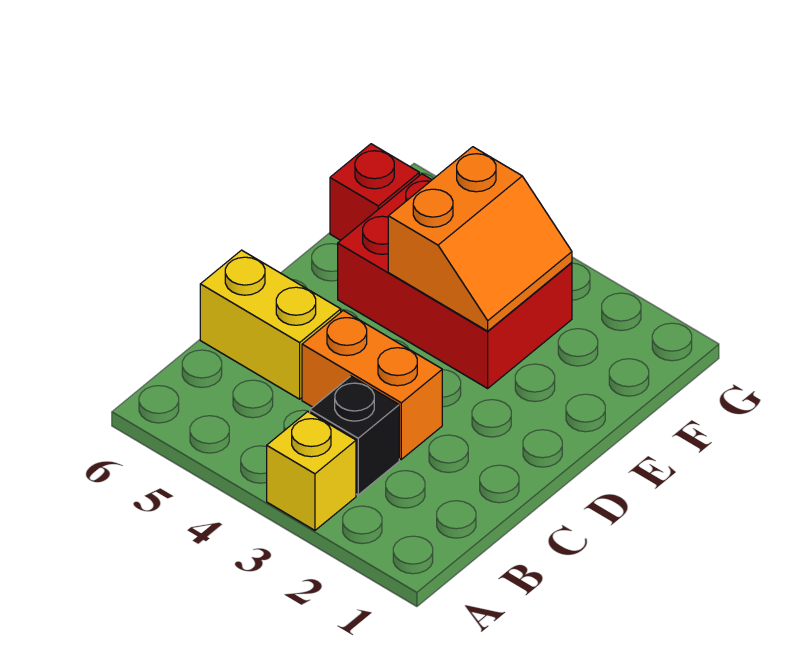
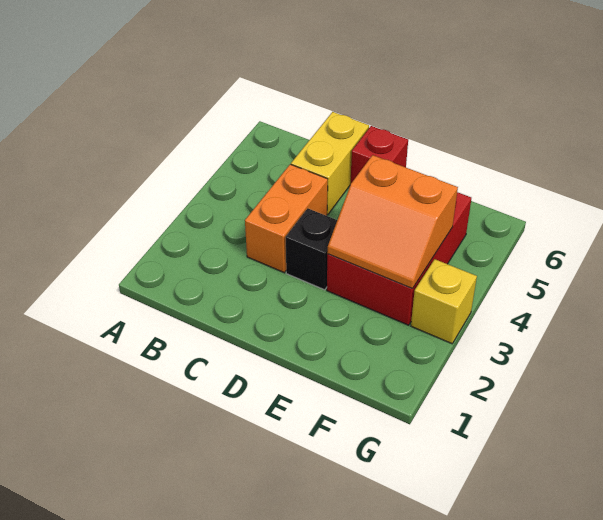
yellow 1x1 brick [267,412,356,530] -> yellow 1x1 brick moved to [411,259,477,344]
black 1x1 brick [310,376,399,495] -> black 1x1 brick moved to [286,208,337,290]
red 1x1 brick [330,144,419,240] -> red 1x1 brick moved to [350,126,408,185]

